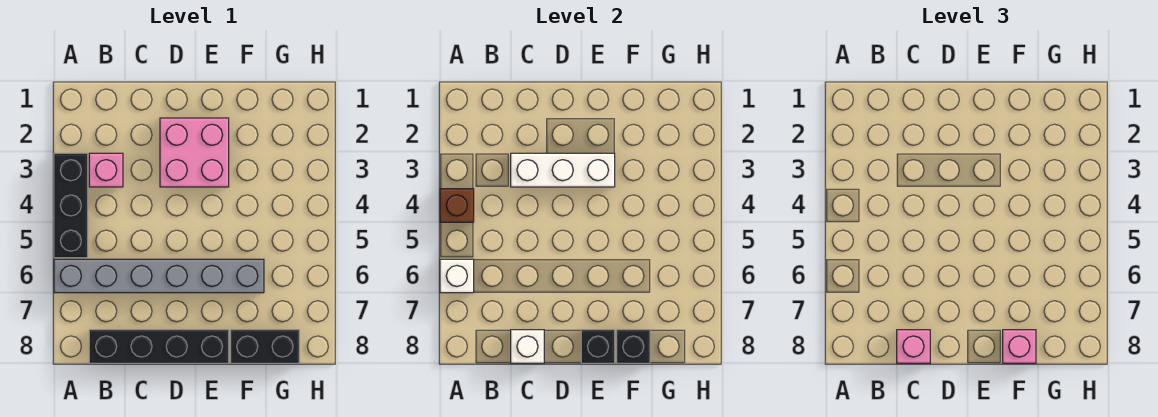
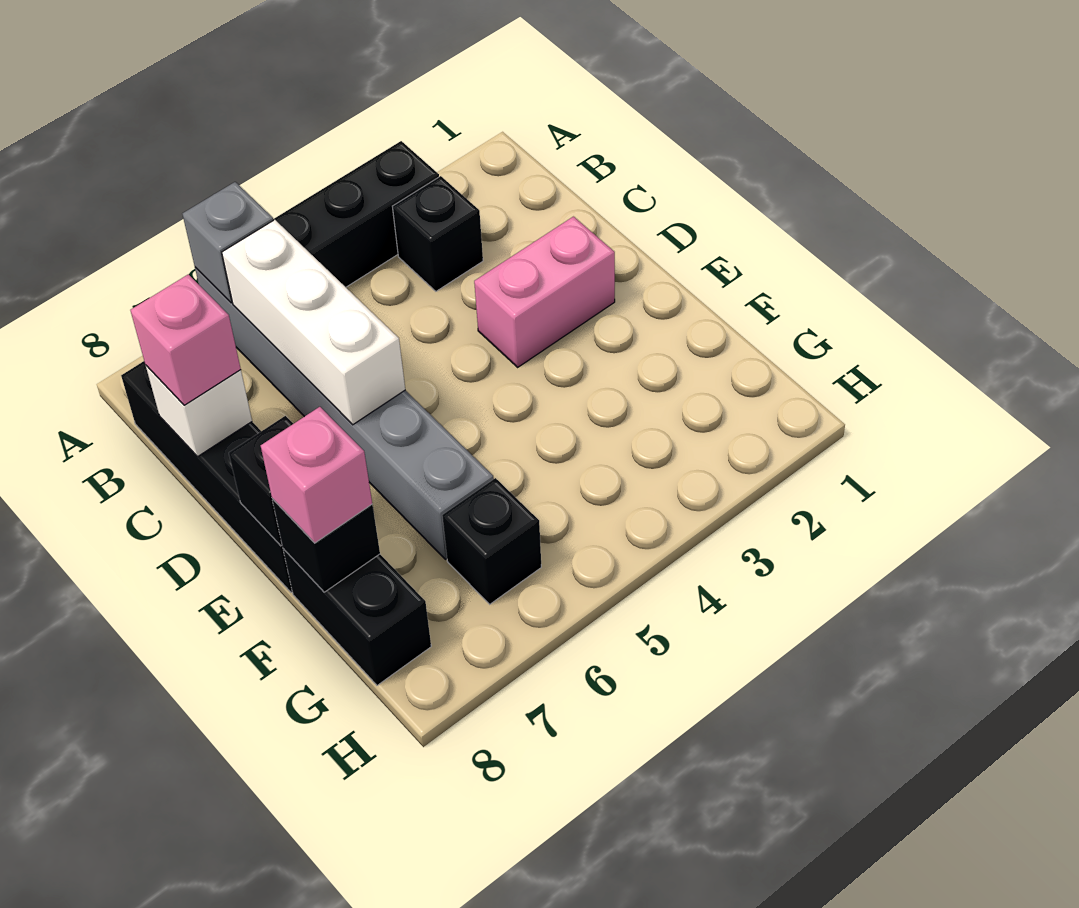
brown 1x1 brick [440,189,474,222] -> none
white 1x1 brick [440,259,474,293] -> grey 1x1 brick [182,182,273,303]
pink 1x1 brick [89,153,123,187] -> black 1x1 brick [392,176,483,291]
white 1x3 brick [511,153,615,187] -> white 1x3 brick moved to [222,220,405,425]
pink 2x2 brick [160,118,229,187] -> pink 1x2 brick [474,217,615,367]
none -> black 1x1 brick [442,478,541,604]

